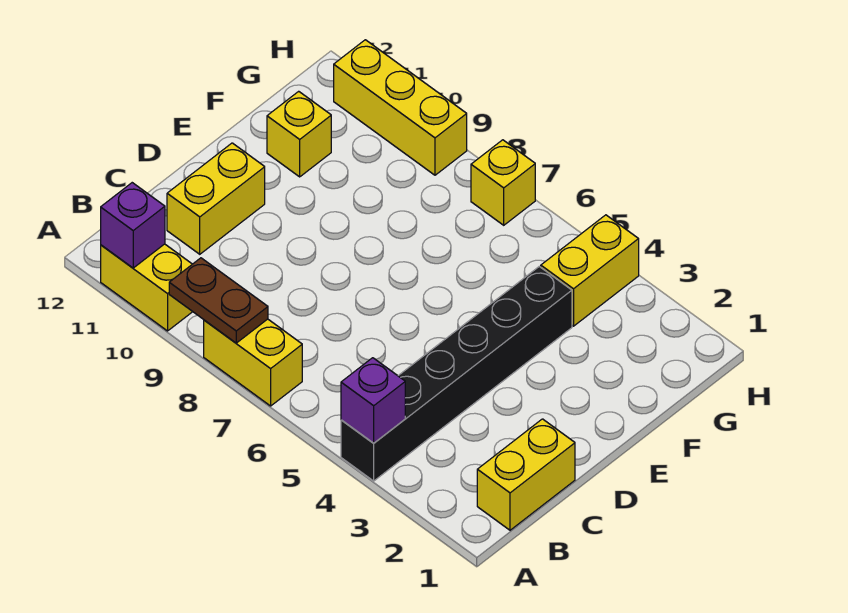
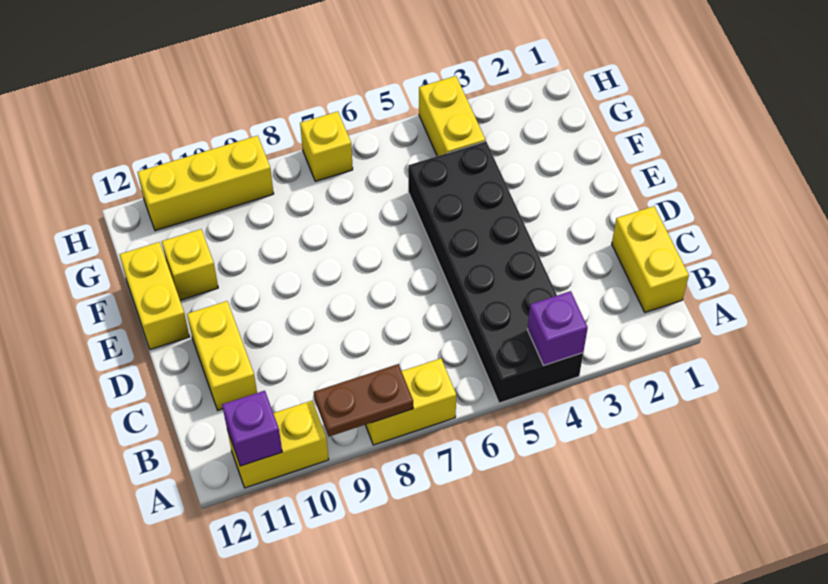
black 1x6 brick [341,267,572,481] -> black 2x6 brick [408,141,583,403]
none -> yellow 1x2 brick [119,242,190,350]

